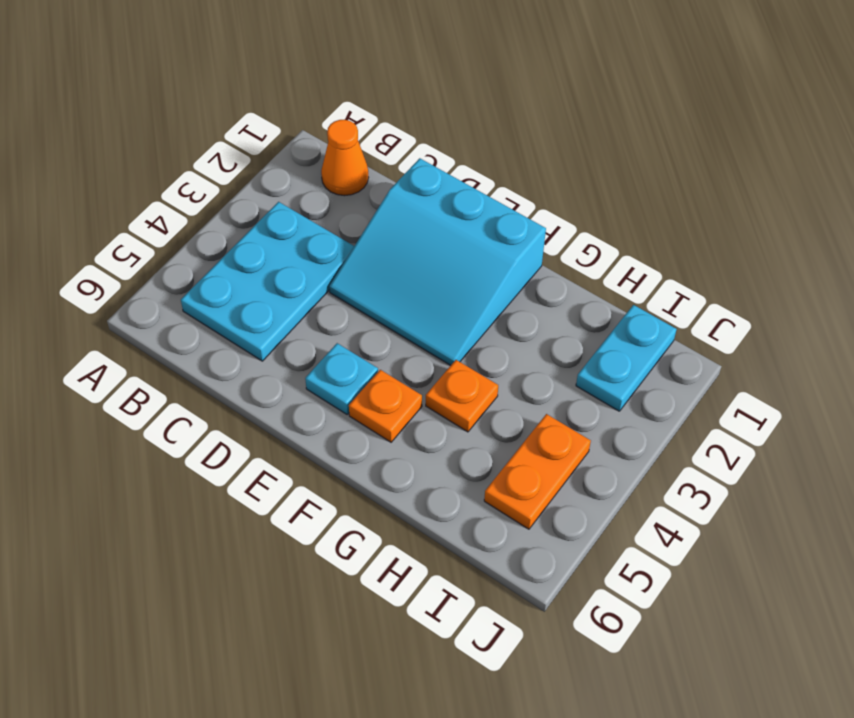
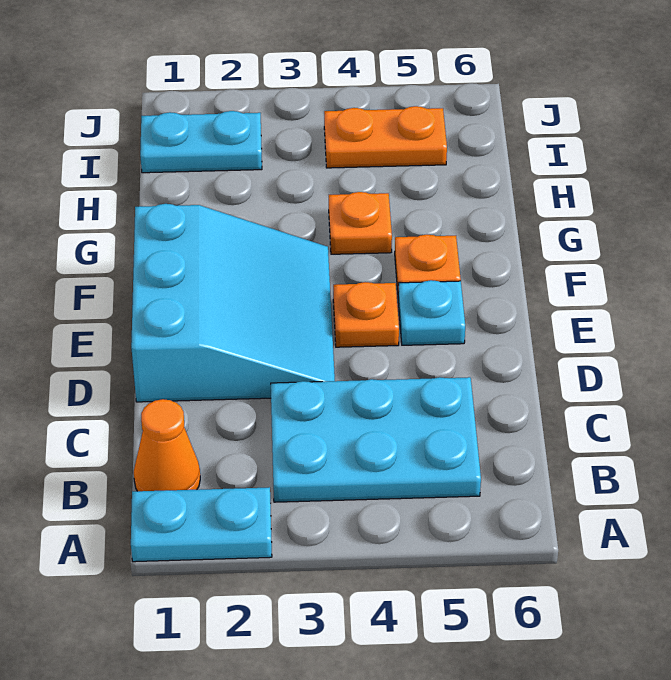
none -> cyan 1x2 plate [131,487,272,562]
none -> orange 1x1 plate [333,282,399,347]

